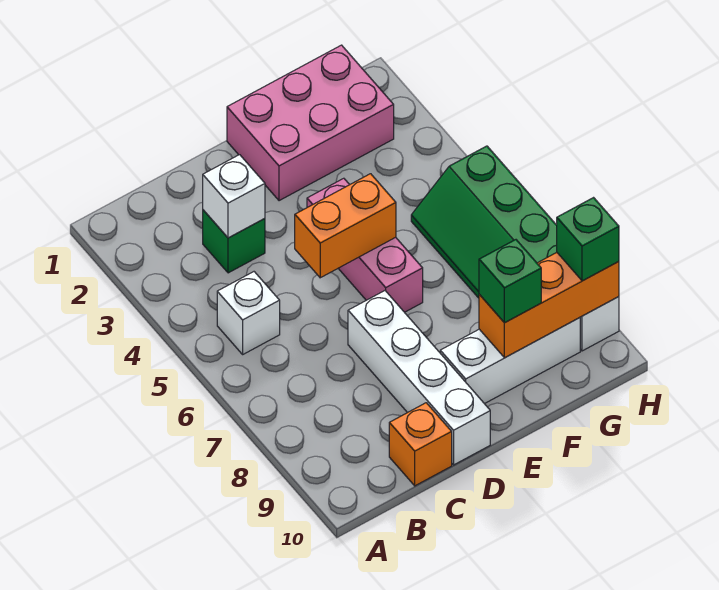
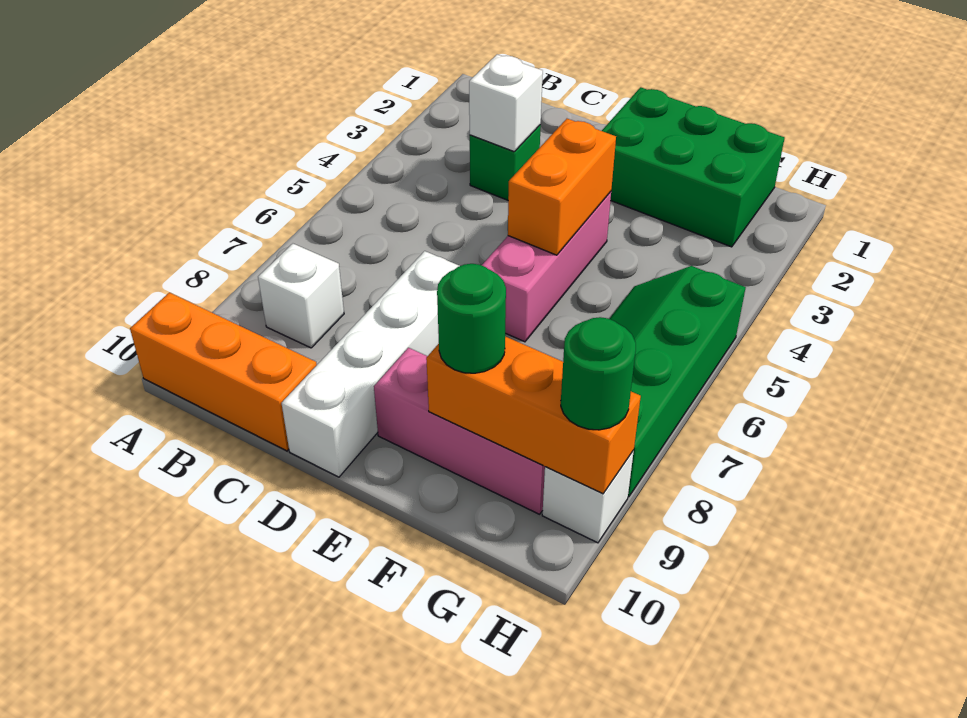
white 1x1 brick [217,272,280,354] -> white 1x1 brick moved to [258,244,344,348]
orange 1x1 brick [389,403,452,486] -> orange 1x3 brick [130,293,317,451]
orange 1x2 brick [295,174,396,278] -> orange 1x2 brick turned to [508,119,616,255]
pink 2x3 brick [227,45,394,201] -> green 2x3 brick [602,87,785,247]
white 1x3 brick [440,318,580,404] -> pink 1x3 brick [374,348,545,514]
green 1x1 brick [479,240,541,323] -> green 1x1 round brick [437,264,506,373]
green 1x1 brick [557,198,619,281] -> green 1x1 round brick [561,317,636,430]

